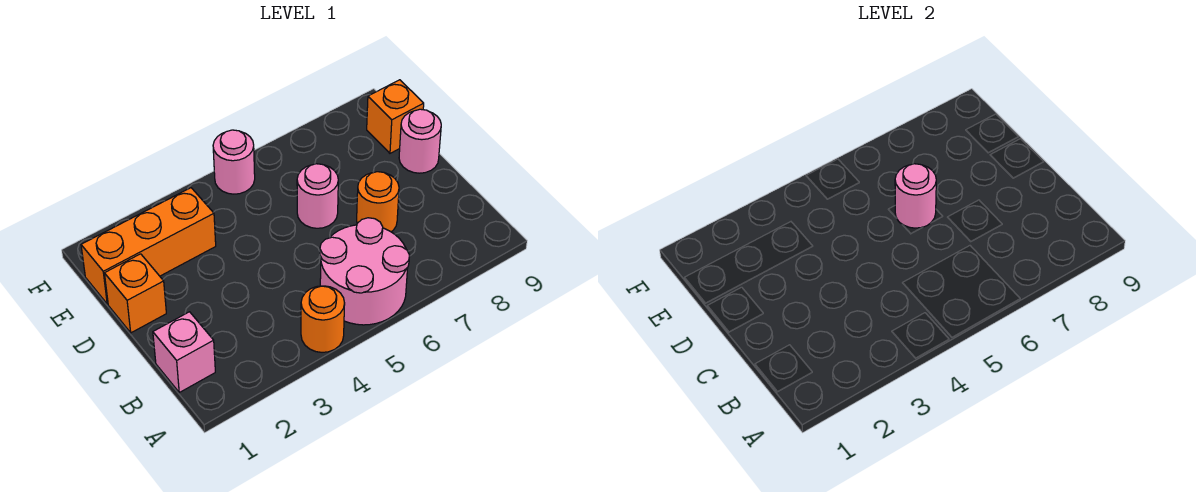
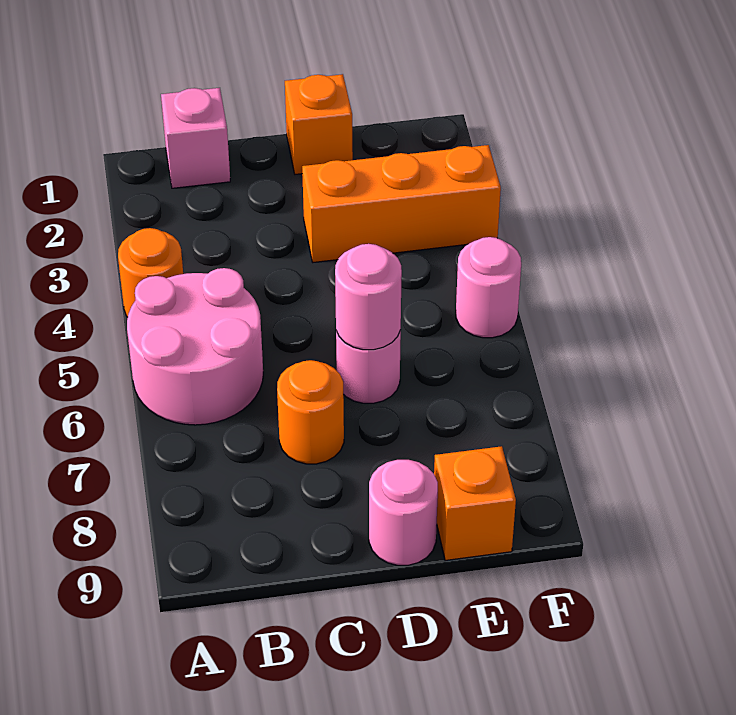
orange 1x3 brick [81,188,216,304] -> orange 1x3 brick turned to [302,145,501,262]

